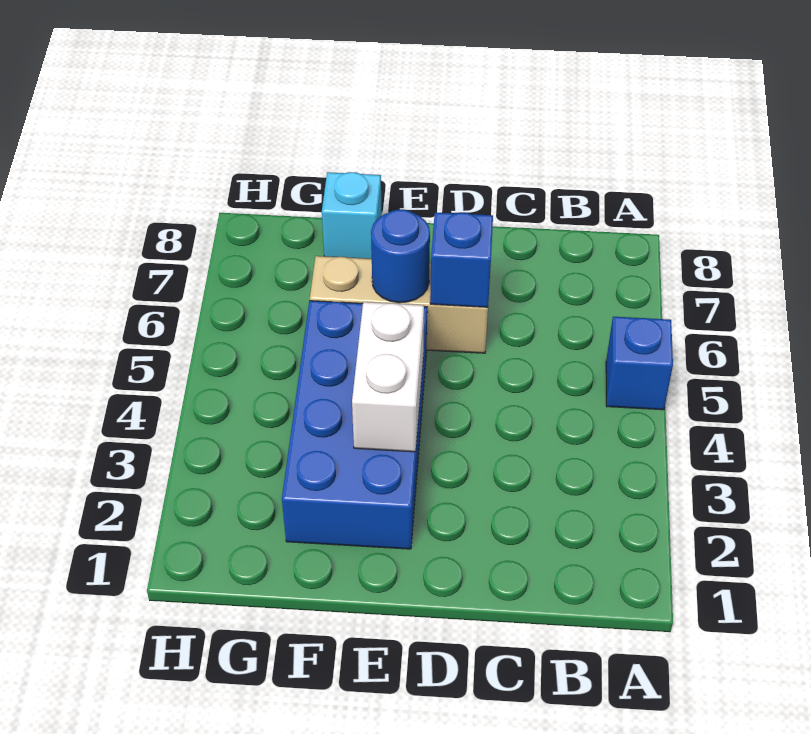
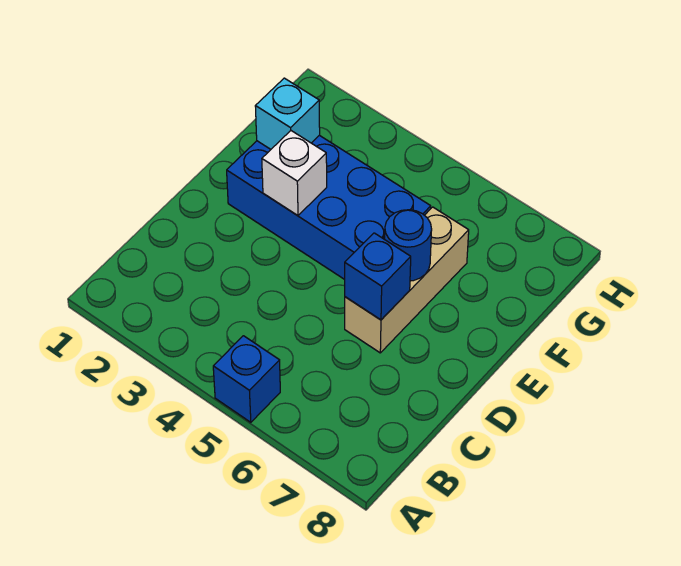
white 1x2 brick [352,302,424,452] -> white 1x1 brick [262,131,327,216]
cyan 1x1 brick [322,172,382,259] -> cyan 1x1 brick moved to [255,78,320,149]

